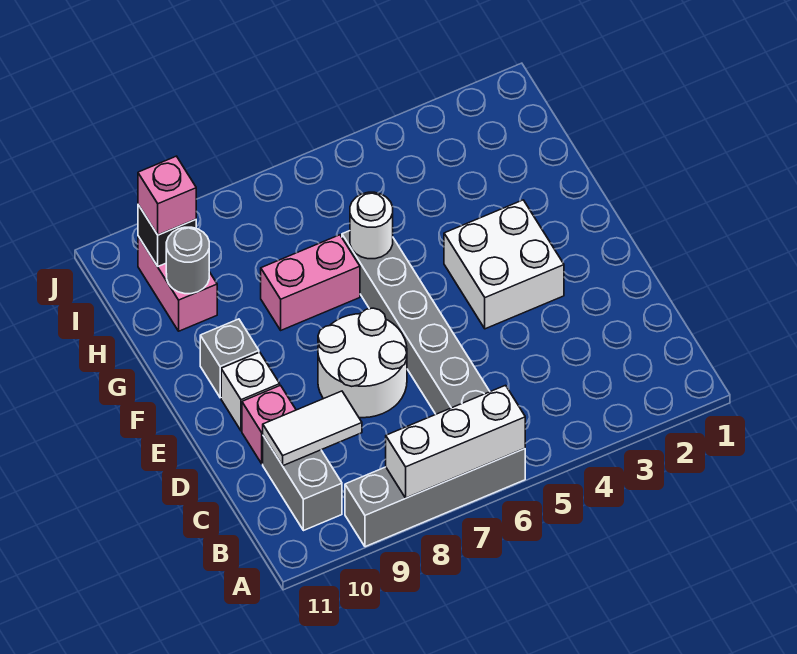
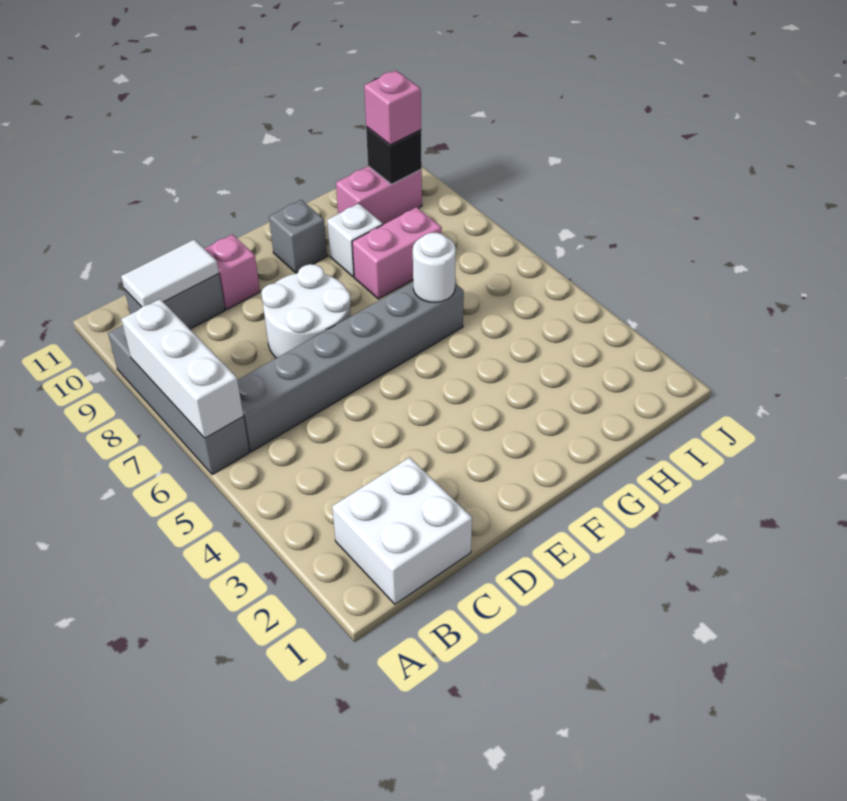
white 1x2 tile [263,391,362,466] -> white 1x2 tile turned to [121,239,219,307]
white 2x2 brick [444,200,564,329] -> white 2x2 brick moved to [332,457,472,604]
white 1x1 brick [221,352,280,431] -> white 1x1 brick moved to [327,204,383,277]
pink 1x2 brick [261,235,360,330] -> pink 1x2 brick turned to [352,207,442,299]
grey 1x1 round brick [166,227,209,294] -> none

